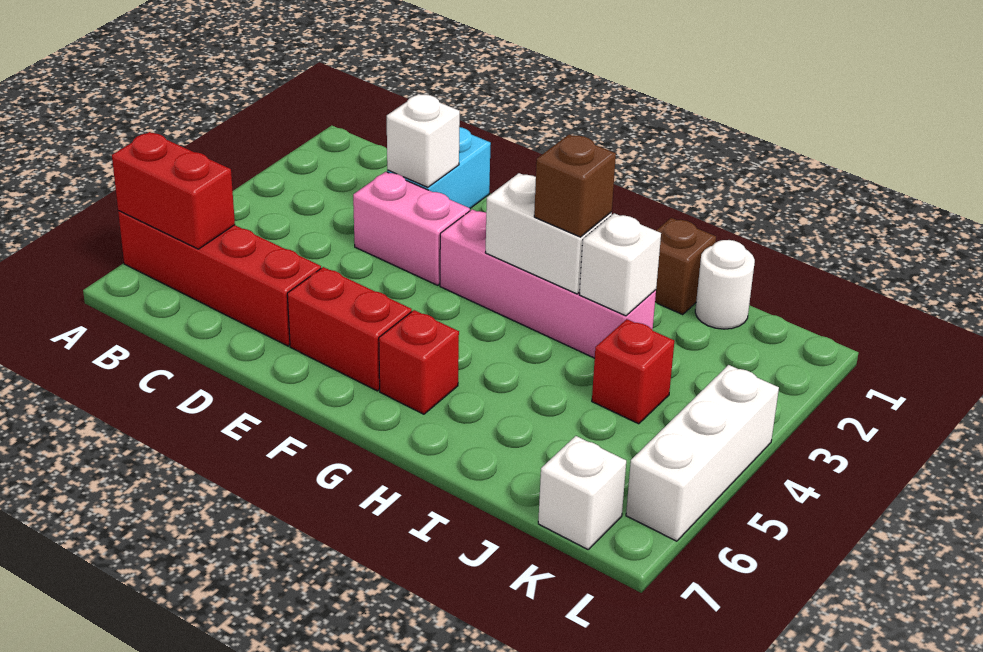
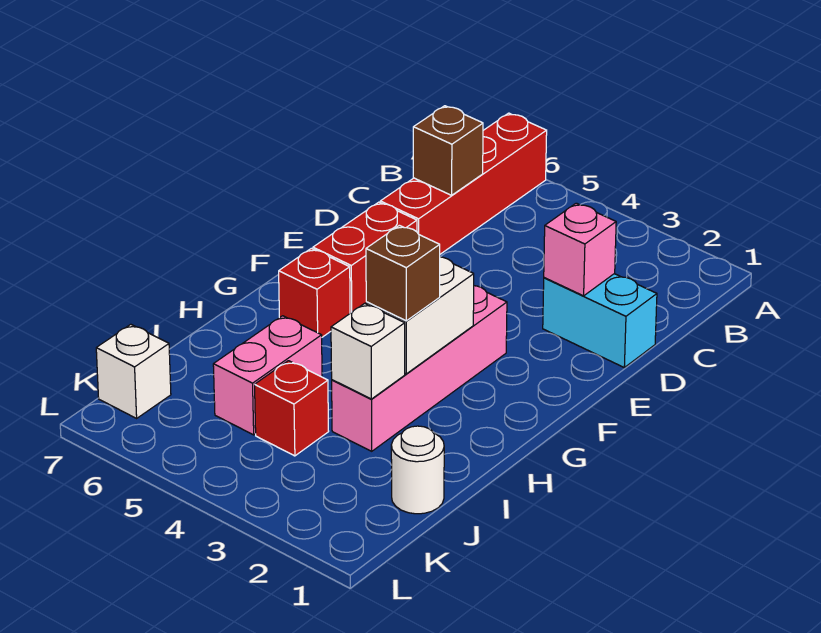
red 1x2 brick [112,132,235,249] -> none
white 1x1 brick [387,94,460,187] -> pink 1x1 brick [544,203,616,296]
pink 1x2 brick [353,172,470,285] -> pink 1x2 brick moved to [213,316,322,435]
brown 1x1 brick [655,218,716,315] -> brown 1x1 brick moved to [413,106,483,195]
white 1x3 brick [626,365,779,541] -> none

